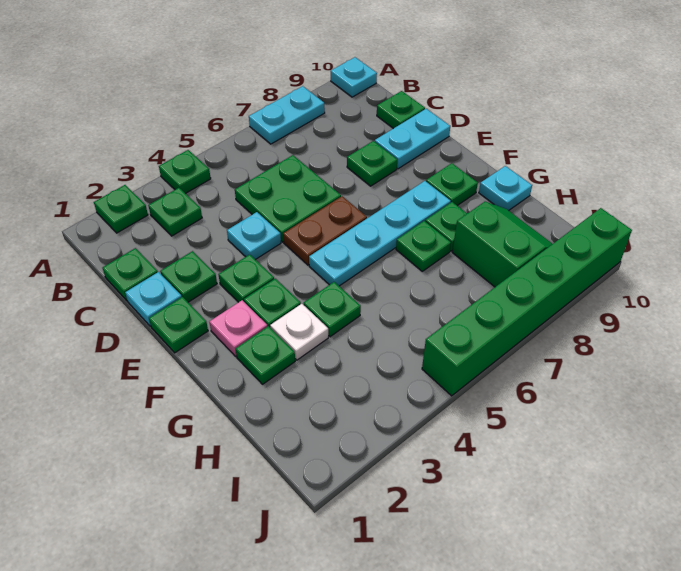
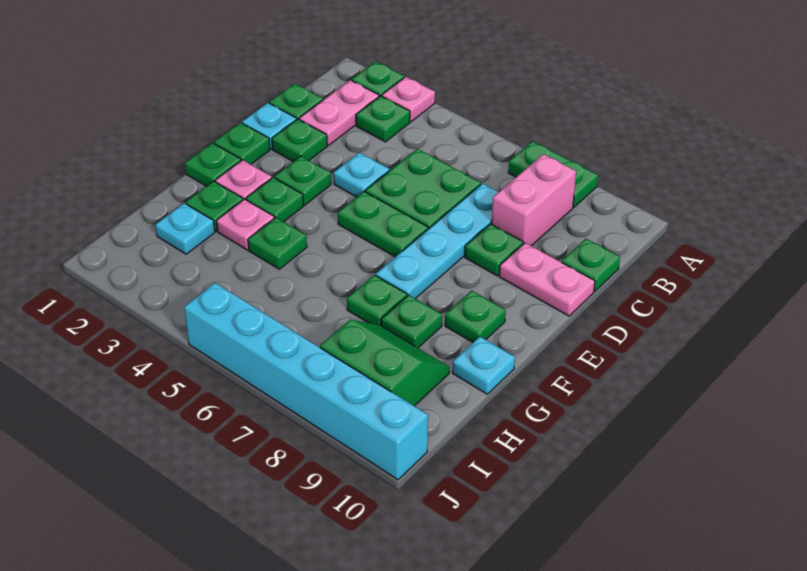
none -> pink 1x1 plate [382,77,435,122]
green 1x1 plate [159,150,211,194] -> green 1x1 plate moved to [185,143,241,187]
cyan 1x2 plate [249,86,325,144] -> green 1x2 plate [508,141,598,207]
cyan 1x1 plate [331,57,377,97] -> cyan 1x1 plate moved to [155,203,215,254]
none -> pink 1x2 plate [299,80,379,145]
none -> pink 1x2 brick [492,154,576,246]
cyan 1x2 plate [375,109,450,169] -> pink 1x2 plate [499,243,595,316]
brown 1x2 plate [283,196,367,265] -> green 1x2 plate [338,191,428,257]
cyan 1x4 plate [309,181,451,286] -> cyan 1x4 plate turned to [376,184,498,299]
white 1x1 plate [270,304,328,360] -> pink 1x1 plate [217,199,274,250]
green 2x2 slope [452,202,552,287] -> green 2x2 slope turned to [320,320,449,406]
green 1x6 brick [422,208,632,396] -> cyan 1x6 brick [184,283,428,480]

